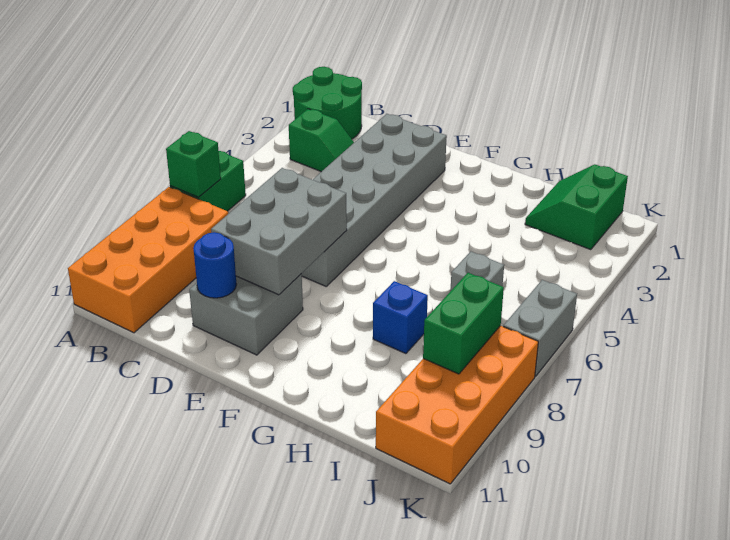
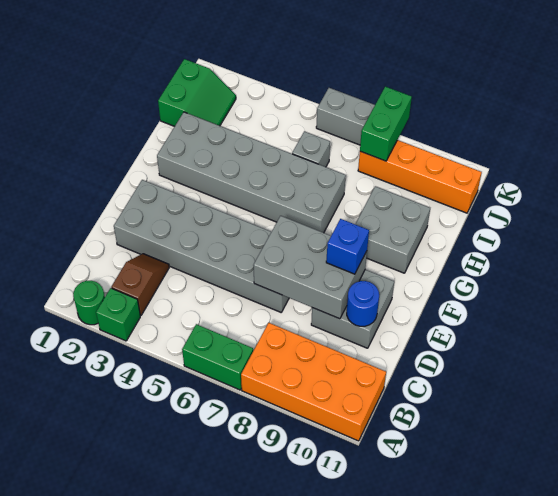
green 2x2 round brick [293,67,362,139] -> green 1x1 round brick [73,281,105,325]
green 1x1 brick [166,131,221,197] -> green 1x1 brick moved to [96,288,140,341]
green 1x2 slope [289,109,354,172] -> brown 1x2 slope [111,254,169,316]
none -> grey 2x6 brick [157,112,346,233]
none -> grey 2x2 brick [355,186,430,273]
blue 1x1 brick [373,281,428,354] -> blue 1x1 brick moved to [326,219,369,274]
green 2x2 slope [525,165,628,250] -> green 2x2 slope turned to [158,59,236,126]
orange 2x4 brick [376,326,538,484] -> orange 1x4 brick [358,140,482,213]
green 1x2 brick [423,273,504,374] -> green 1x2 brick turned to [360,87,412,161]

